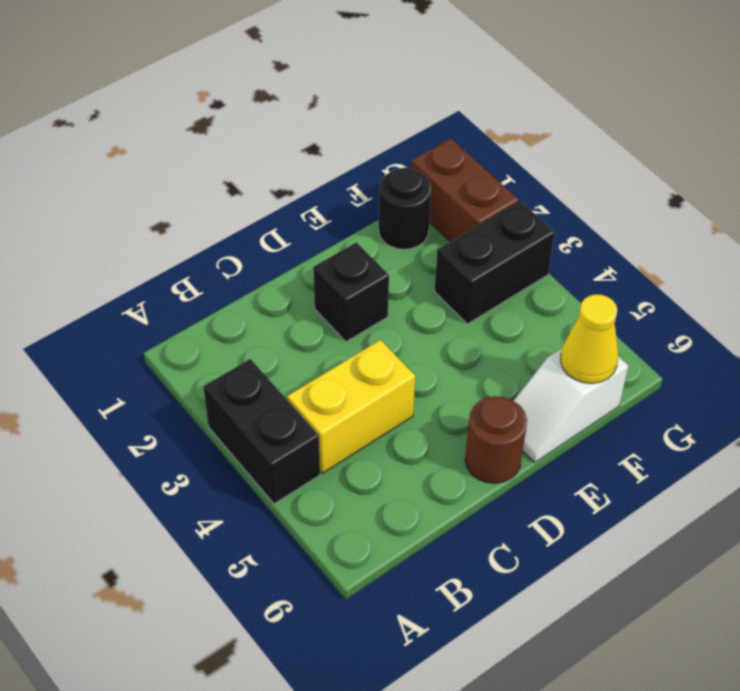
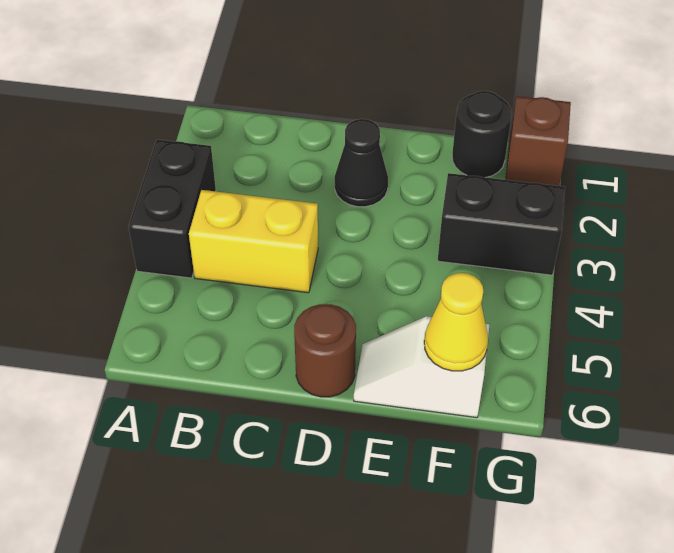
black 1x1 brick [313,242,389,342] -> black 1x1 cone [335,119,388,207]
brown 1x2 brick [411,139,519,242] -> brown 1x1 brick [506,96,571,186]

